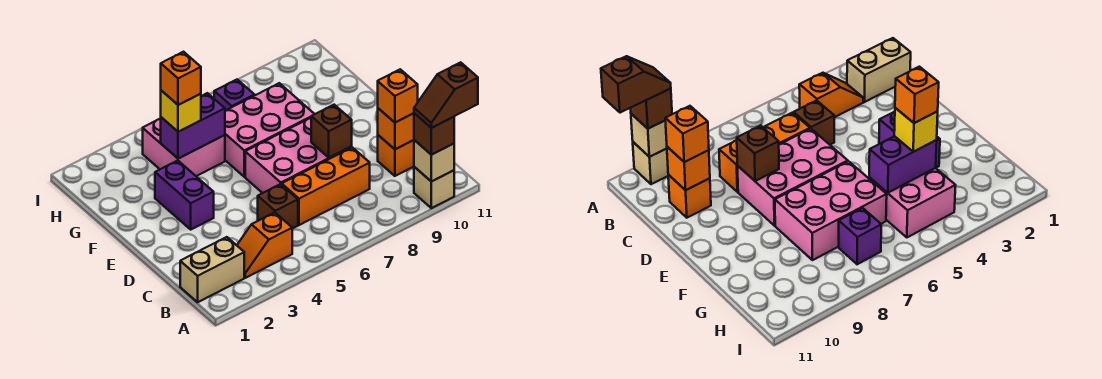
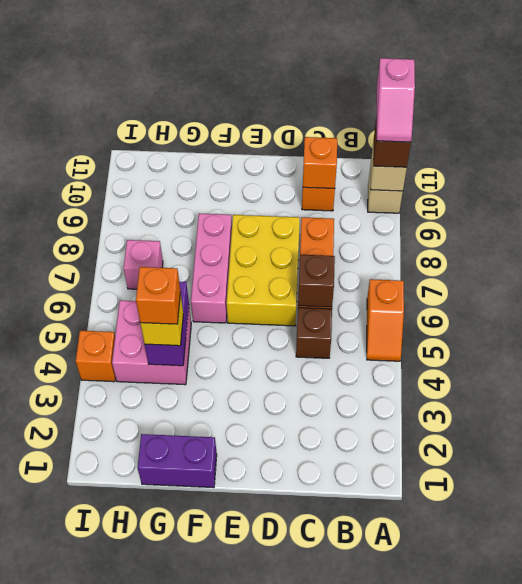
brown 1x2 slope [414,62,478,128] -> pink 1x2 slope [377,58,415,142]
tan 1x2 brick [180,237,244,302] -> none
orange 1x2 slope [237,213,292,278] -> orange 1x2 slope moved to [367,279,404,361]
orange 1x1 brick [378,69,418,122] -> orange 1x1 brick moved to [76,331,116,382]
pink 2x3 brick [245,118,352,193] -> yellow 2x3 brick [227,215,300,326]
brown 1x1 brick [311,105,352,158] -> brown 1x1 brick moved to [298,255,335,307]
purple 1x2 brick [155,161,214,229] -> purple 1x2 brick moved to [138,434,217,488]
pink 2x3 brick [225,83,314,177] -> pink 1x3 brick [191,214,232,323]
purple 1x1 brick [214,80,255,111] -> pink 1x1 brick [124,240,163,289]

